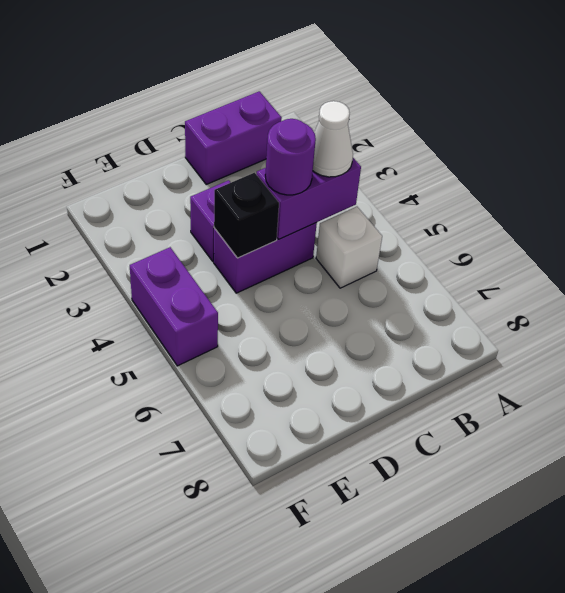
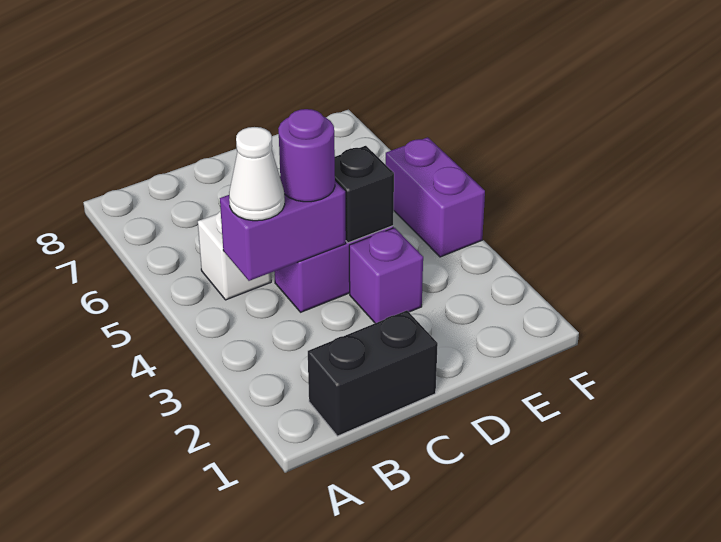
purple 1x2 brick [185,91,282,184] -> black 1x2 brick [308,310,438,436]

